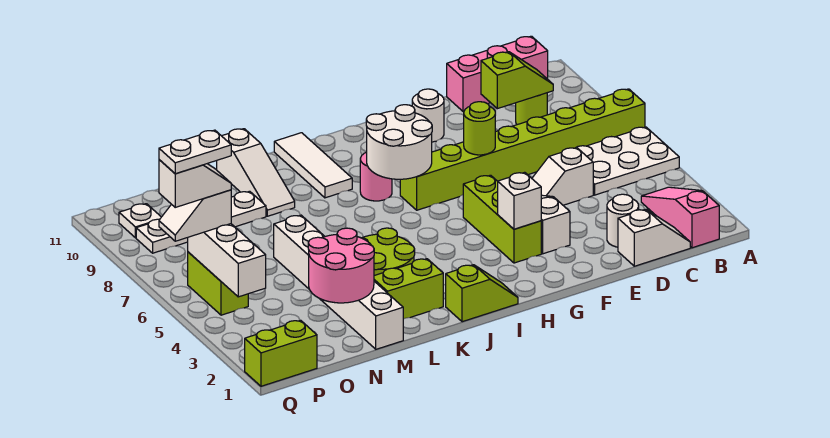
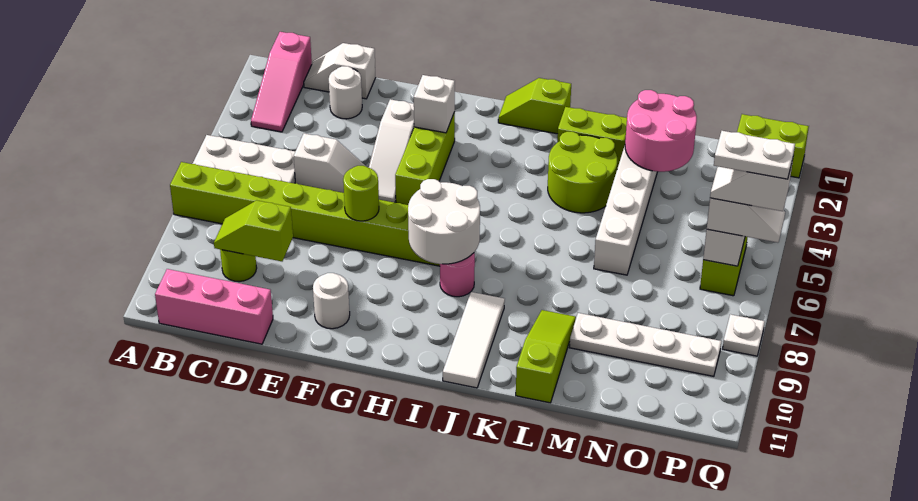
white 1x3 slope [217,129,295,216] -> lime 1x3 slope [516,310,576,403]
white 1x1 plate [119,204,161,238] -> white 1x1 plate moved to [723,314,765,356]

